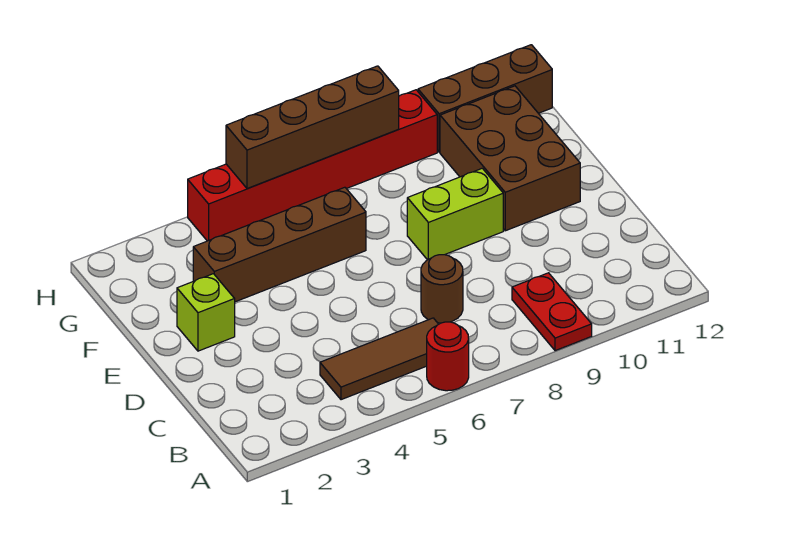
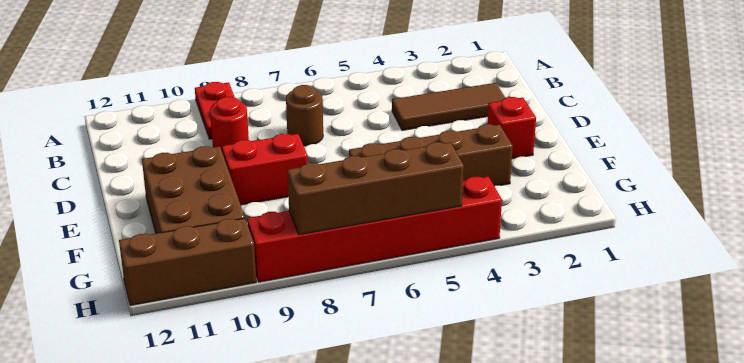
red 1x1 round brick [427,322,469,391] -> red 1x1 round brick moved to [210,97,249,150]
brown 1x3 tile [320,318,439,400] -> brown 1x3 tile moved to [392,83,505,130]
lime 1x1 brick [177,274,235,351] -> red 1x1 brick [487,97,536,159]
lime 1x2 brick [407,168,503,260] -> red 1x2 brick [222,134,308,205]

